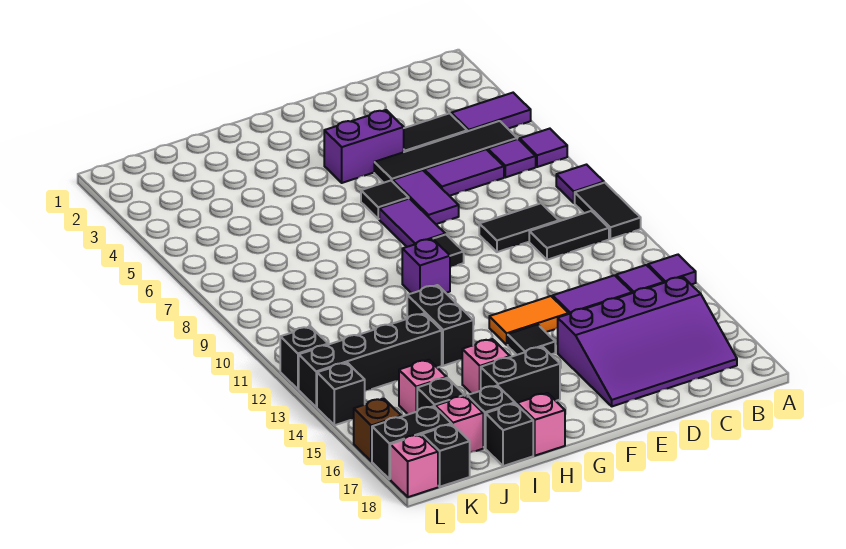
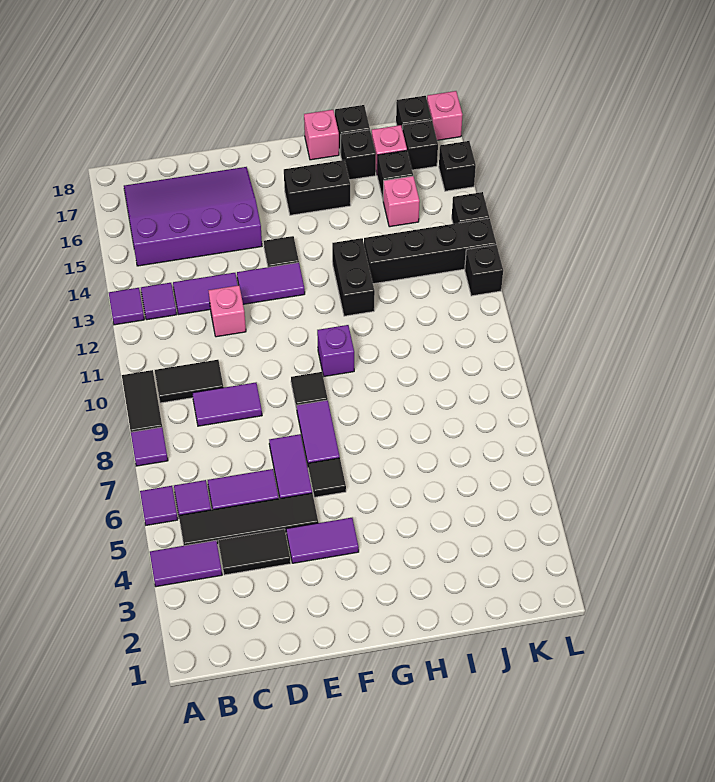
black 1x2 tile [479,203,559,252] -> purple 1x2 tile [192,383,262,426]
purple 1x2 brick [324,110,404,183] -> purple 1x2 tile [286,518,359,563]
orange 1x2 tile [489,296,569,345] -> purple 1x2 tile [237,262,305,304]
pink 1x1 brick [462,339,510,394] -> pink 1x1 brick moved to [208,285,246,337]
black 1x2 brick [372,406,451,479] -> black 1x1 brick [402,120,438,170]
brown 1x1 brick [354,399,401,461] -> black 1x1 brick [439,141,476,191]

